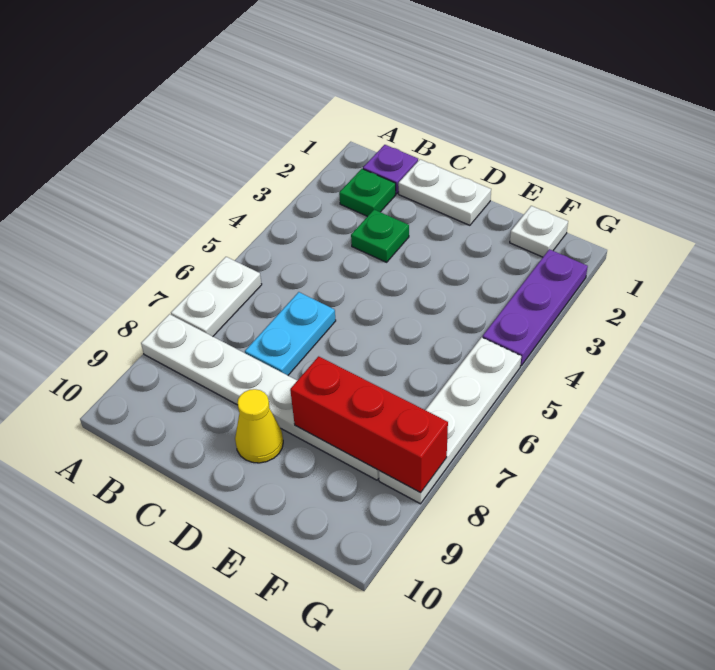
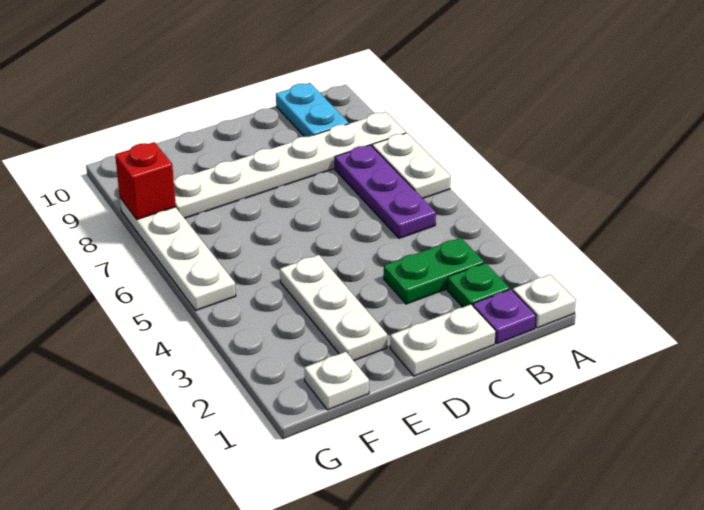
none -> white 1x1 plate [513,275,576,328]
green 1x1 plate [351,210,409,262] -> green 1x2 plate [384,238,484,304]
cyan 1x2 plate [245,292,336,375] -> cyan 1x2 plate moved to [276,83,349,137]
yellow 1x1 cone [235,389,283,463] -> none
none -> white 1x3 plate [280,255,387,361]
red 1x3 brick [290,356,448,493] -> red 1x1 brick [115,142,176,219]
purple 1x3 plate [482,249,588,366] -> purple 1x3 plate moved to [335,145,436,238]

